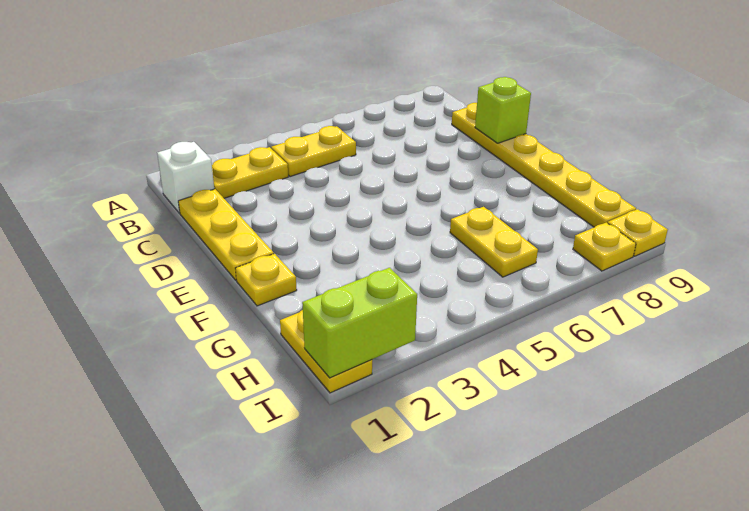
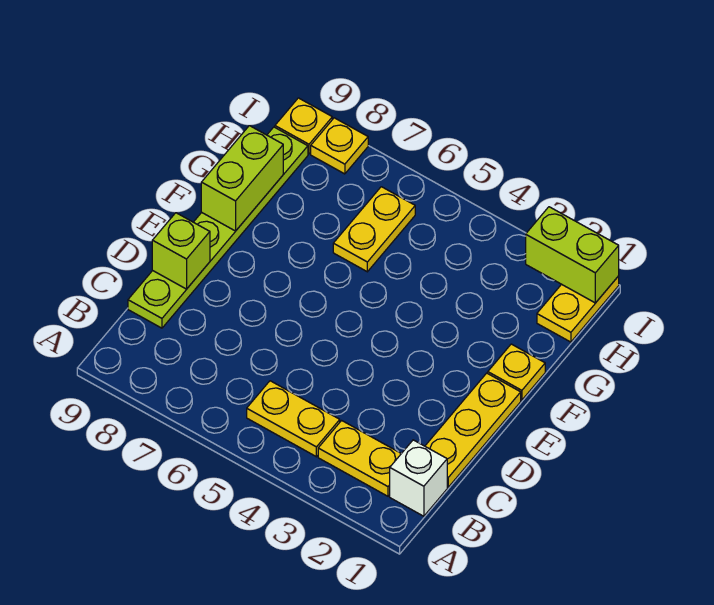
yellow 1x6 plate [452,103,636,227] -> lime 1x6 plate [128,127,308,328]
none -> lime 1x2 brick [201,126,283,231]

